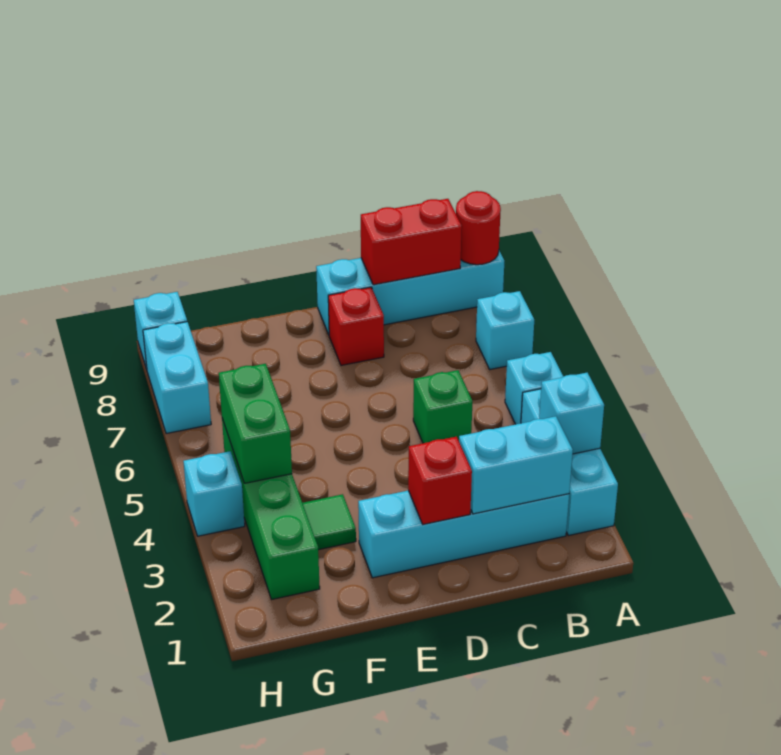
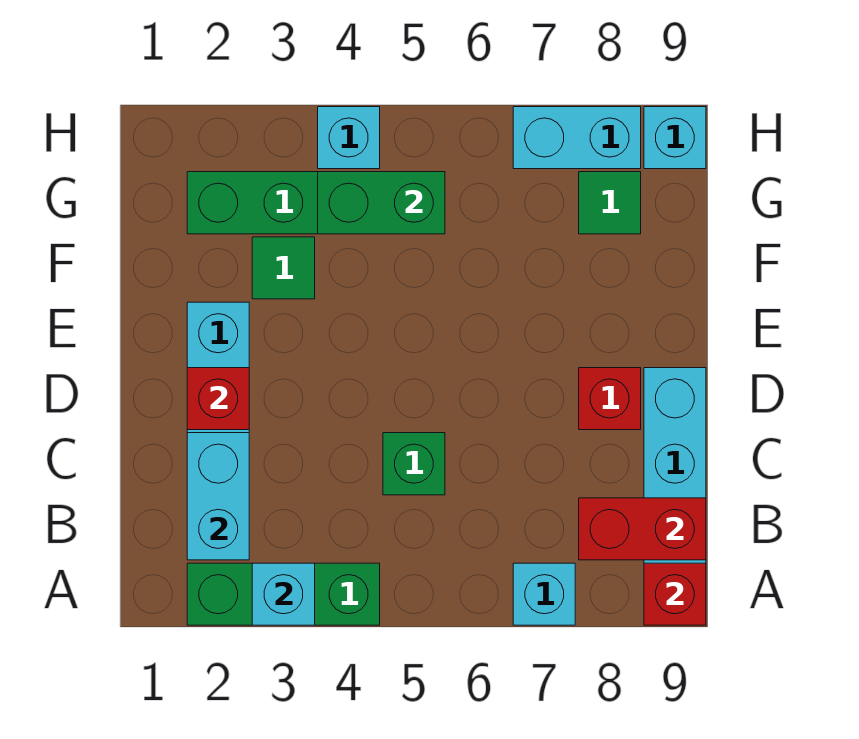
cyan 1x3 brick [521,389,618,536] -> green 1x3 brick [187,563,380,625]
cyan 1x1 brick [505,352,564,424] -> none
red 1x1 round brick [456,191,501,265] -> red 1x1 brick [644,563,706,625]
red 1x2 brick [361,199,462,285] -> red 1x2 brick turned to [579,498,706,560]
none -> green 1x1 tile [579,172,641,234]

